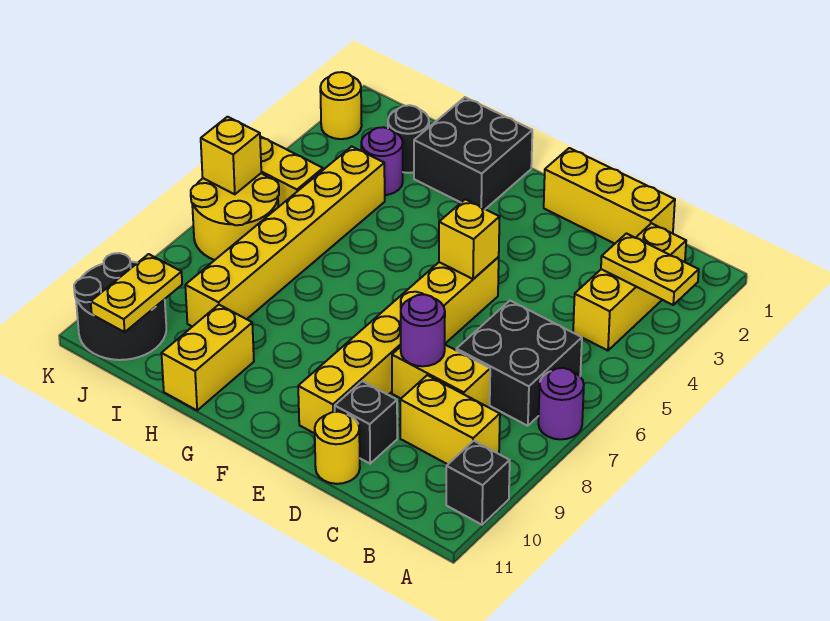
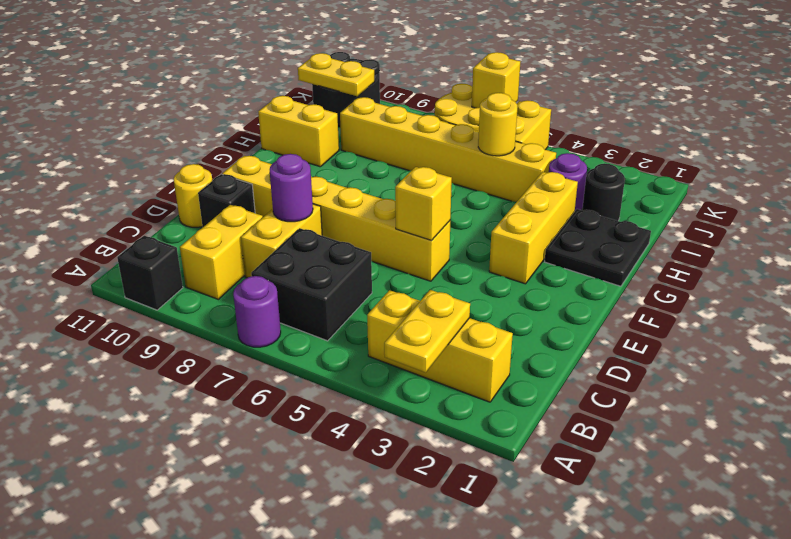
yellow 1x3 brick [544,148,675,244] -> yellow 1x3 brick moved to [489,172,578,284]
black 2x2 brick [414,97,532,209] -> black 2x2 plate [545,209,651,286]
yellow 1x1 round brick [320,72,362,139] -> yellow 1x1 round brick moved to [478,93,517,156]

